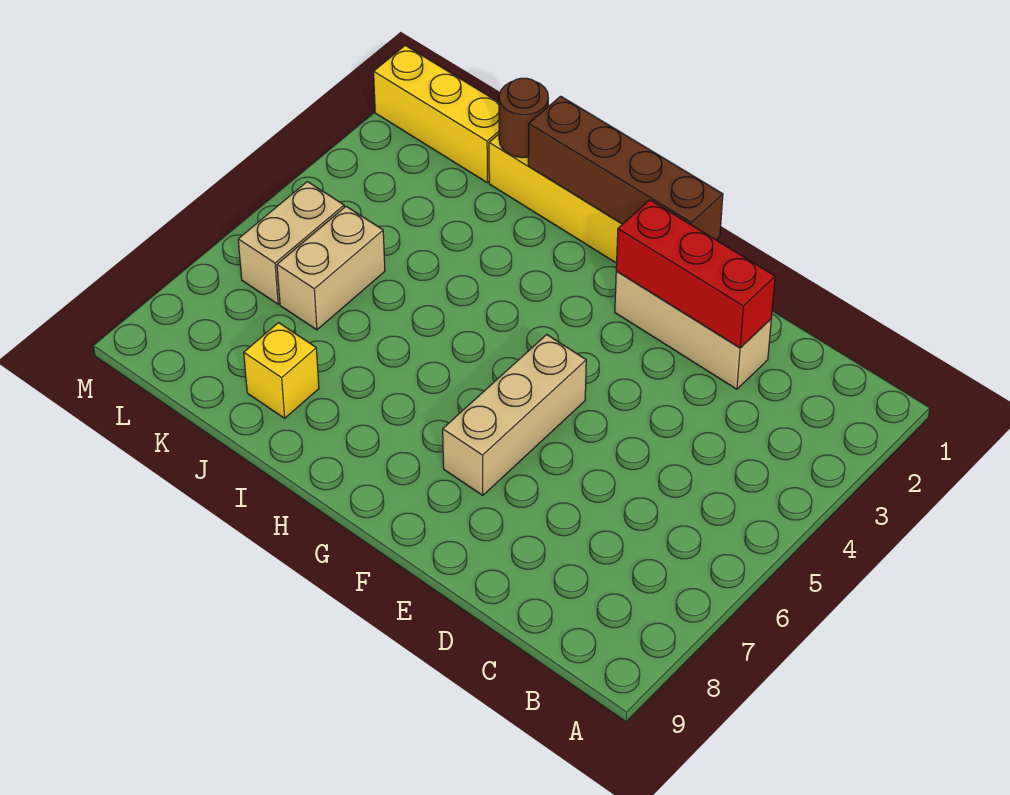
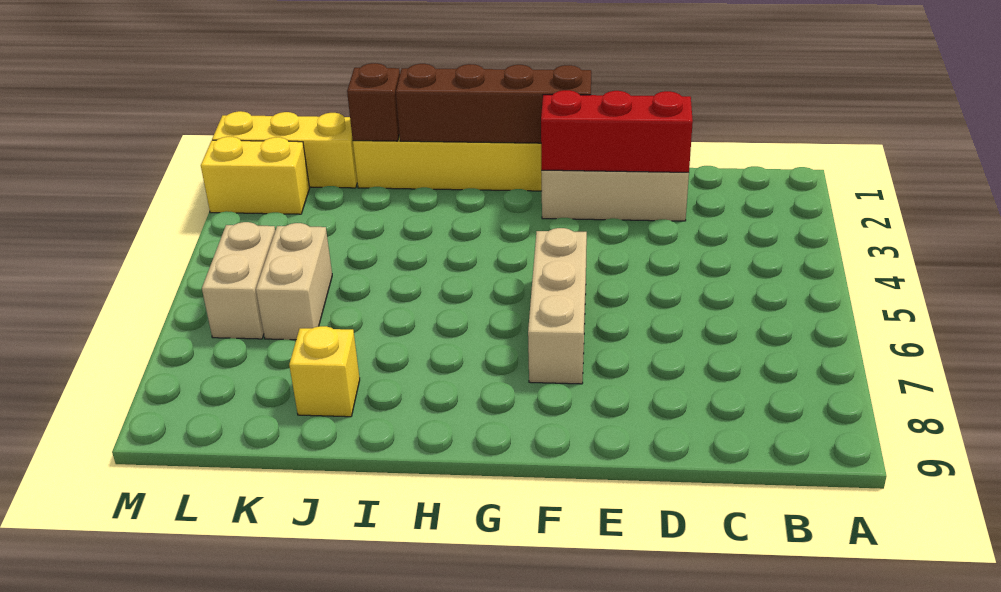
brown 1x1 round brick [499,78,548,158] -> brown 1x1 brick [347,63,400,141]
none -> yellow 1x2 brick [201,137,310,214]

